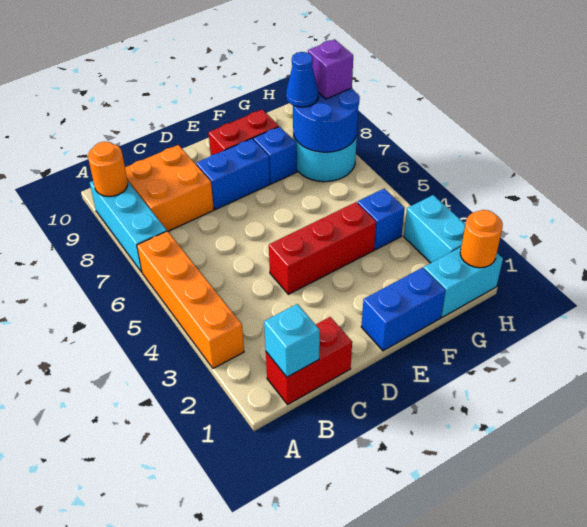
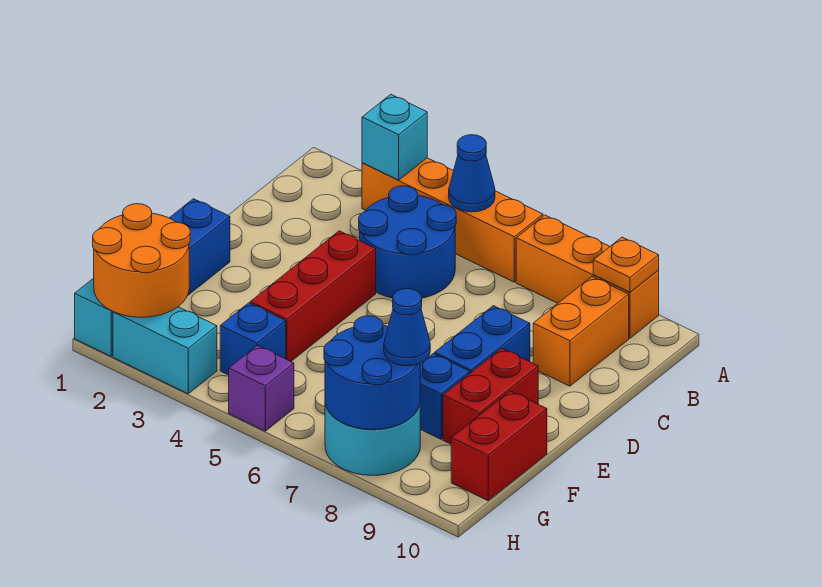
none -> blue 1x1 cone [449,135,495,212]
cyan 1x3 brick [90,181,167,272] -> orange 1x3 brick [516,215,659,338]
orange 1x1 round brick [88,142,128,197] -> orange 1x1 plate [593,237,659,292]
red 1x2 brick [266,317,352,405] -> red 1x2 brick moved to [451,391,547,501]
cyan 1x1 brick [264,304,320,377] -> cyan 1x1 brick moved to [362,94,427,180]
none -> blue 2x2 round brick [359,186,456,298]
orange 2x2 brick [125,145,214,231] -> orange 1x2 brick [533,277,629,386]
orange 1x1 round brick [460,210,503,268] -> orange 2x2 round brick [93,204,190,317]
purple 1x1 brick [308,39,353,99] -> purple 1x1 brick moved to [229,345,294,431]

